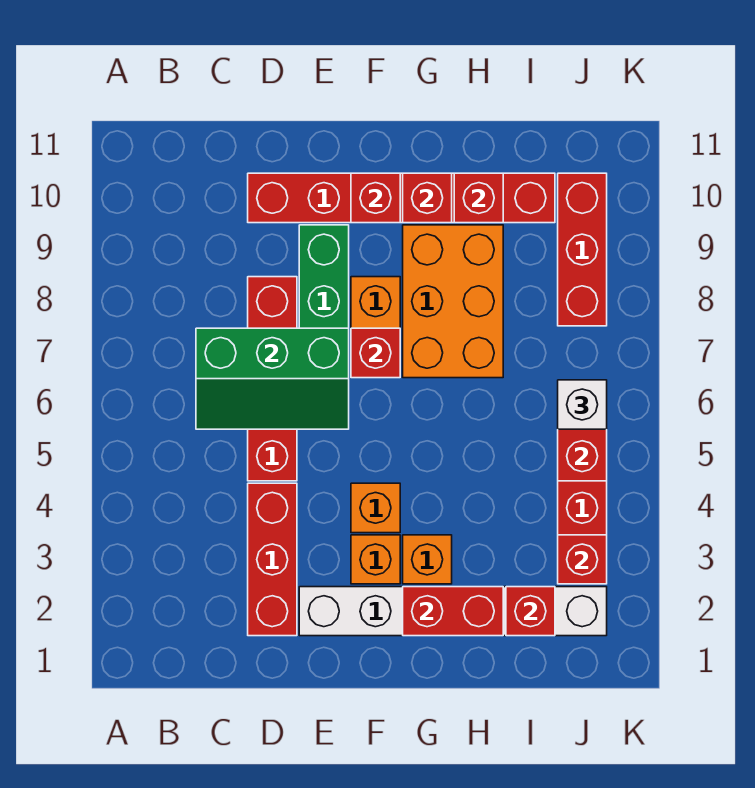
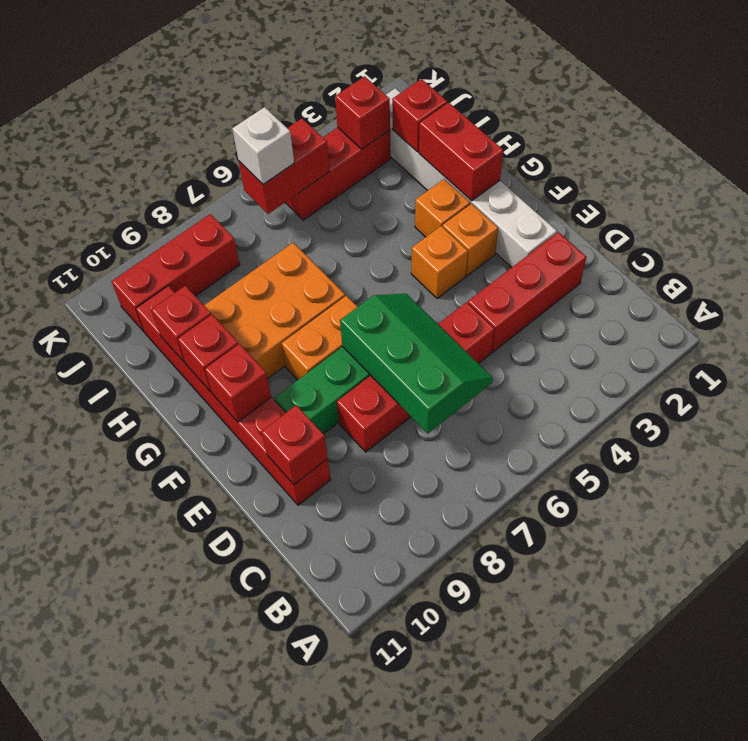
red 1x1 brick [351,328,400,378] -> red 1x1 brick moved to [261,405,328,484]

